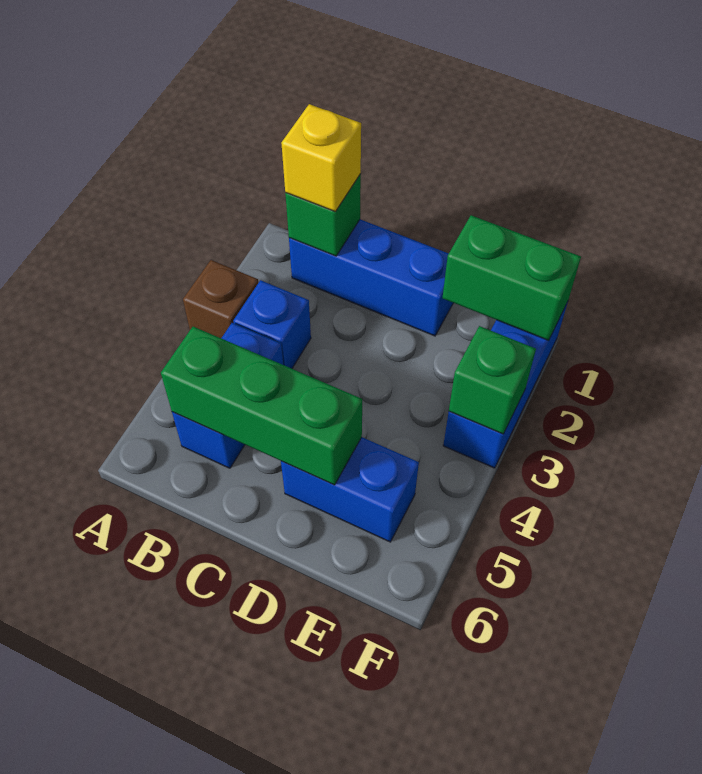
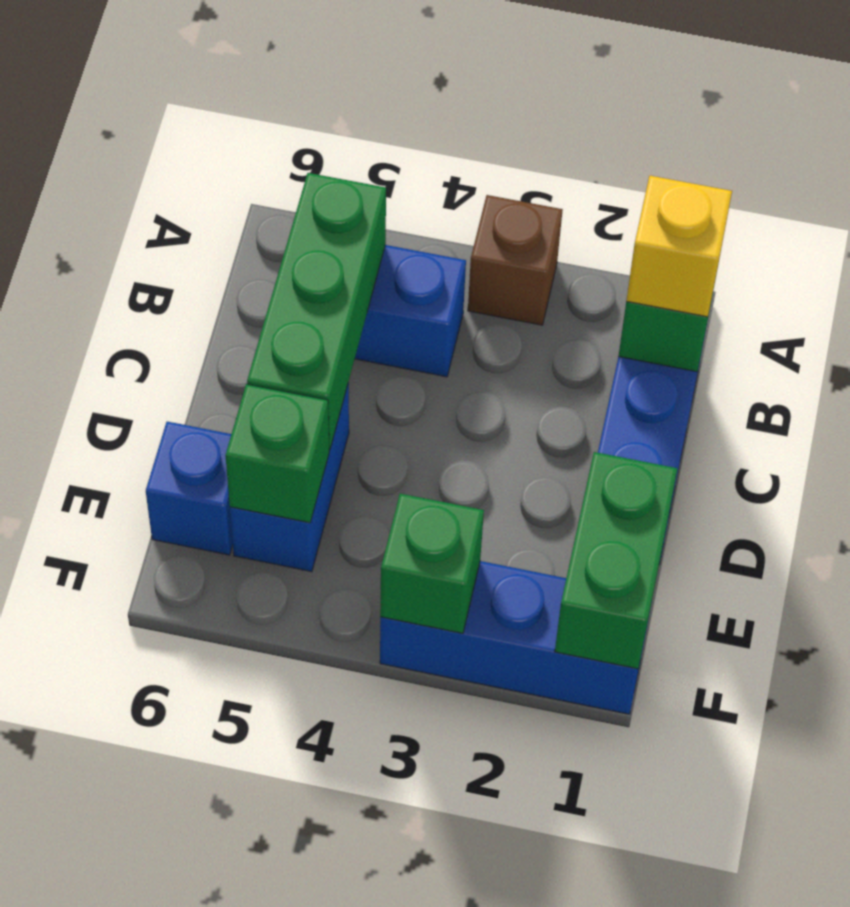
blue 1x1 brick [233,280,311,369] -> blue 1x1 brick moved to [146,422,233,555]
none -> green 1x1 brick [225,384,329,523]

